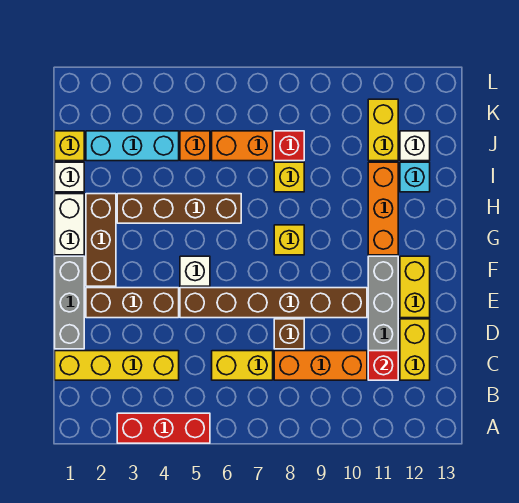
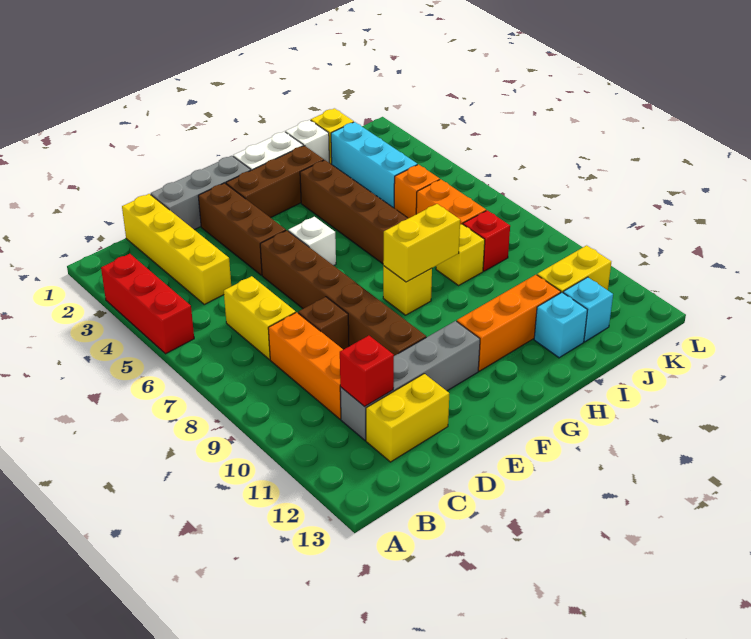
yellow 1x2 brick [400,256,430,318] -> yellow 1x2 brick moved to [383,204,460,282]
white 1x1 brick [400,131,430,161] -> cyan 1x1 brick [563,277,613,342]

